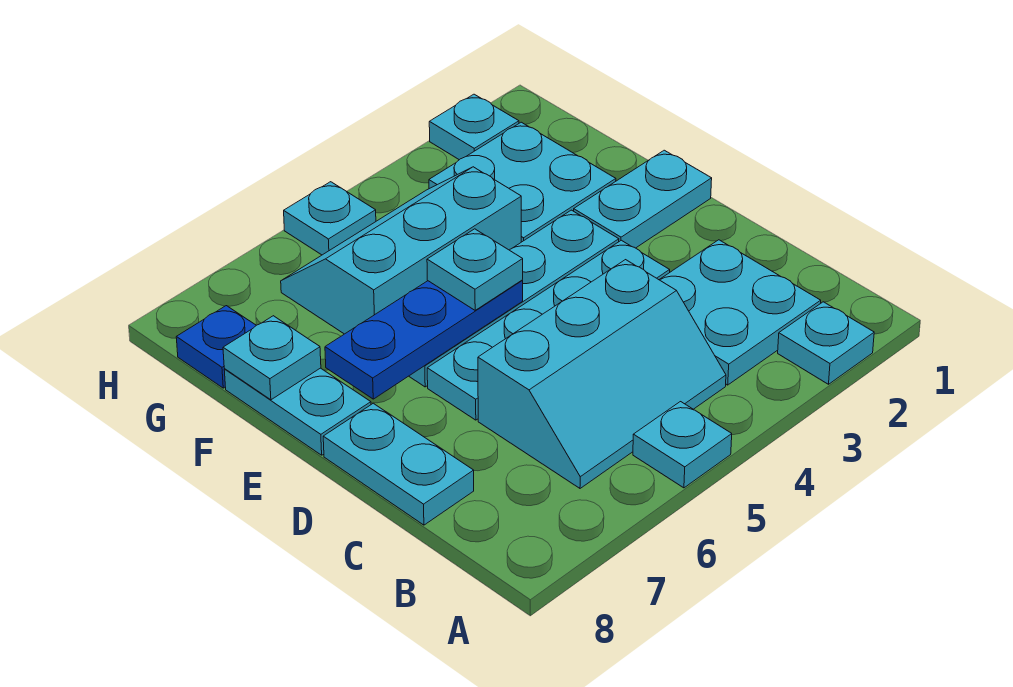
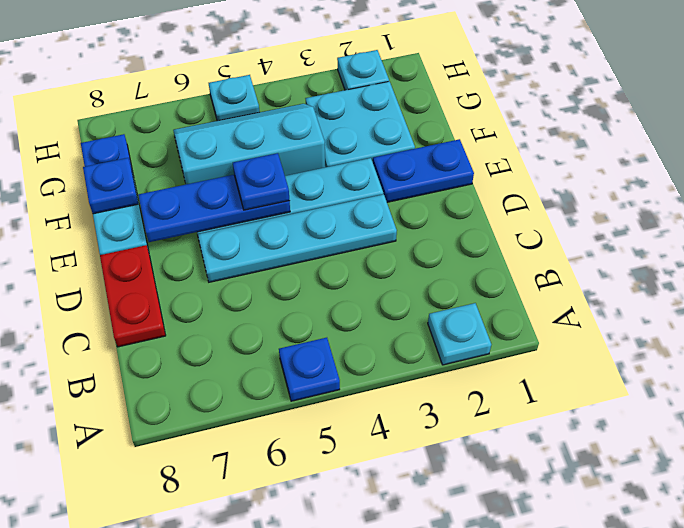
cyan 1x1 plate [633,402,732,488] -> blue 1x1 plate [279,338,340,401]
cyan 2x2 plate [659,240,821,385] -> none
cyan 2x3 slope [478,260,726,488] -> none
cyan 1x2 plate [323,403,474,525] -> red 1x2 plate [100,245,166,347]
cyan 1x2 plate [574,150,712,248] -> blue 1x2 plate [373,139,474,202]
cyan 1x1 plate [427,229,523,310] -> blue 1x1 plate [233,153,289,210]
cyan 1x1 plate [223,316,321,400] -> blue 1x1 plate [83,158,138,214]

